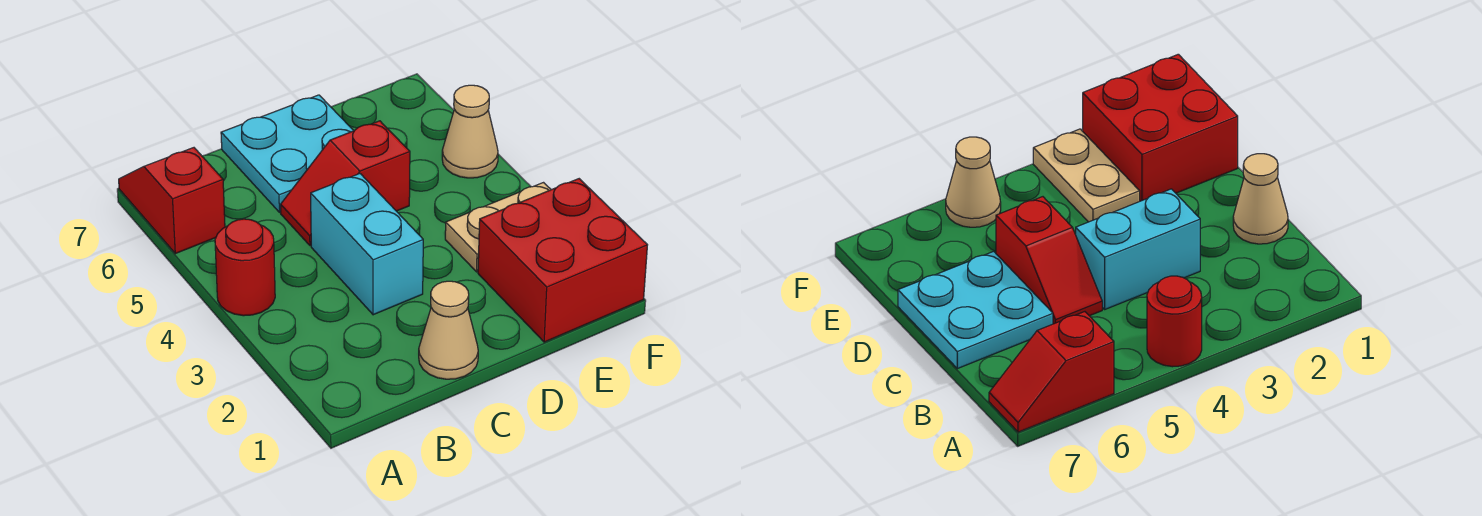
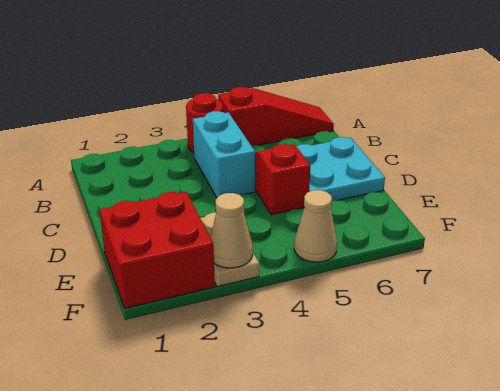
red 1x2 slope [119,148,225,254] -> red 1x3 slope [218,87,334,145]
tan 1x1 cone [419,281,478,379] -> tan 1x1 cone moved to [211,193,253,268]
cyan 1x2 brick [311,174,423,315] -> cyan 1x2 brick turned to [193,111,255,198]

